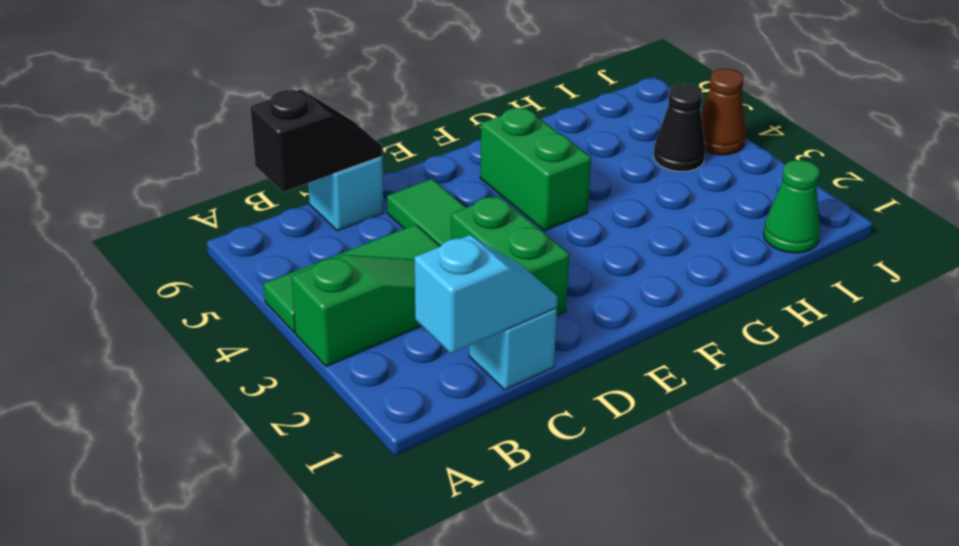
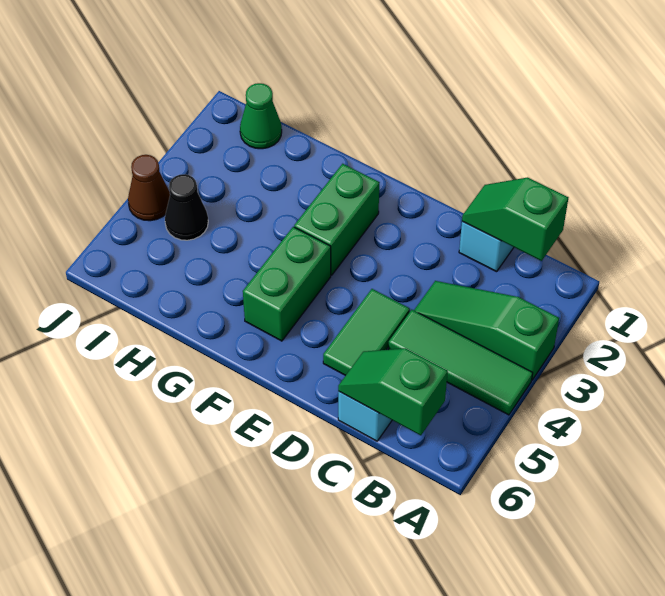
cyan 1x2 slope [415,235,558,354] -> green 1x2 slope [462,178,569,261]
black 1x2 slope [250,89,382,192] -> green 1x2 slope [338,348,448,435]
green 1x2 brick [451,195,569,315] -> green 1x2 brick moved to [294,164,380,275]

